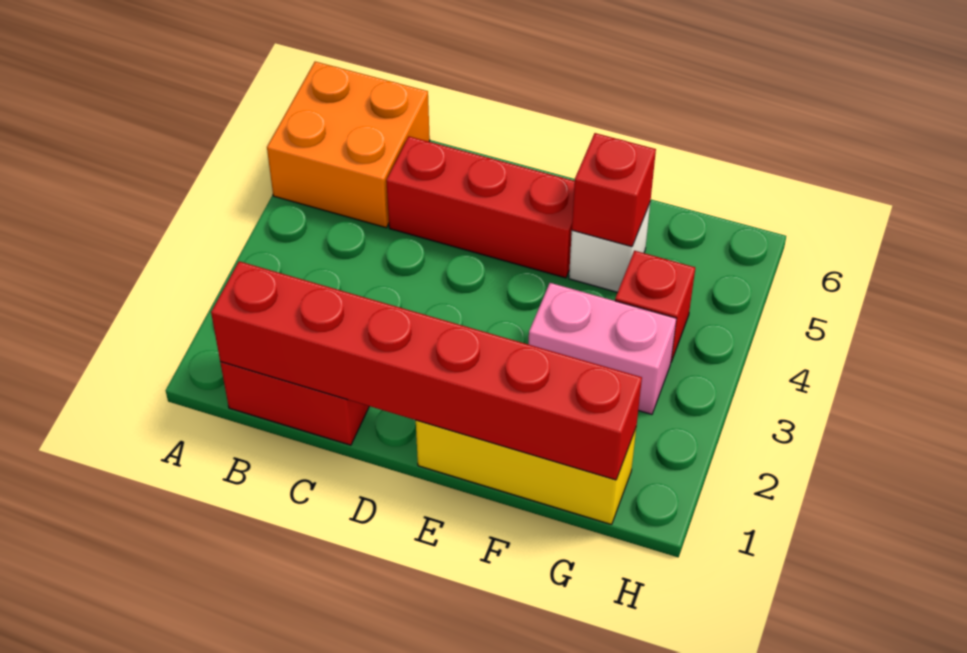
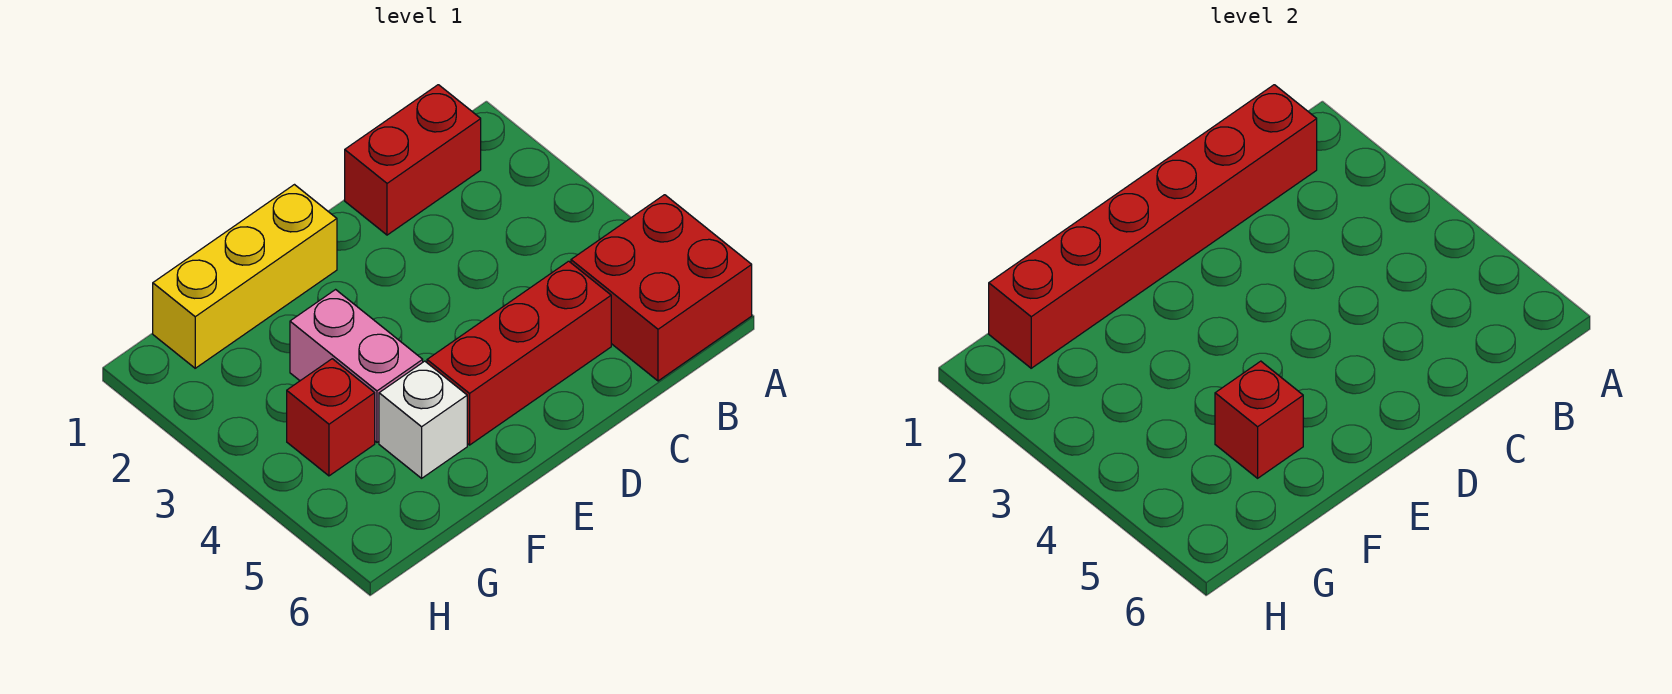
orange 2x2 brick [267,62,430,228] -> red 2x2 brick [571,195,752,381]
pink 1x2 brick [529,283,677,414] -> pink 1x2 brick turned to [290,290,423,442]

